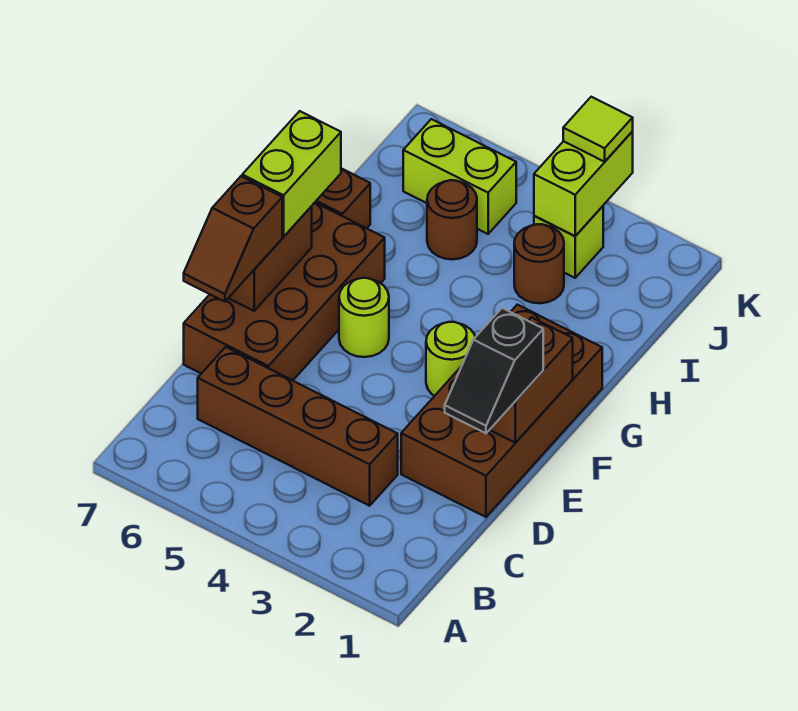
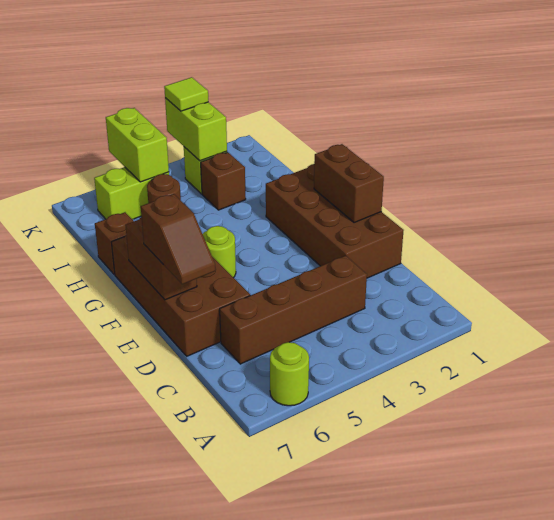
black 1x2 slope [445,308,543,433] -> none
lime 1x1 round brick [426,322,475,396] -> lime 1x1 round brick moved to [270,342,309,406]
lime 1x2 brick [242,111,341,237] -> lime 1x2 brick moved to [106,108,169,182]
brown 1x1 round brick [514,224,564,303] -> brown 1x1 brick [201,152,246,210]

